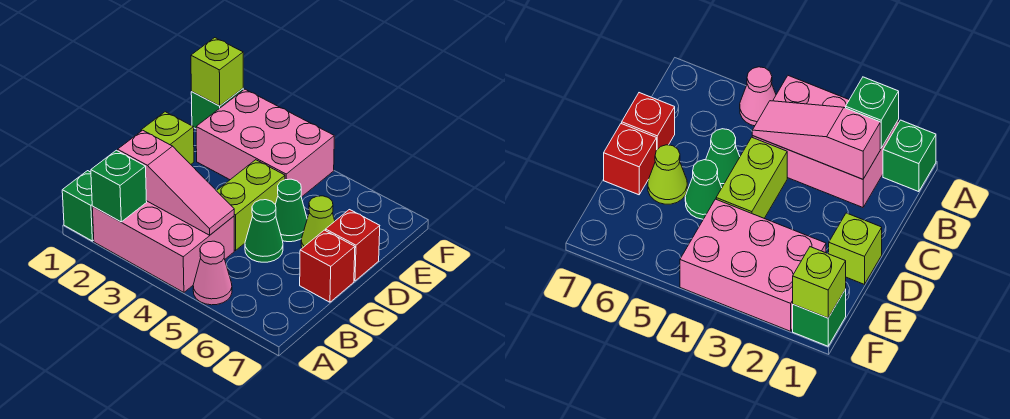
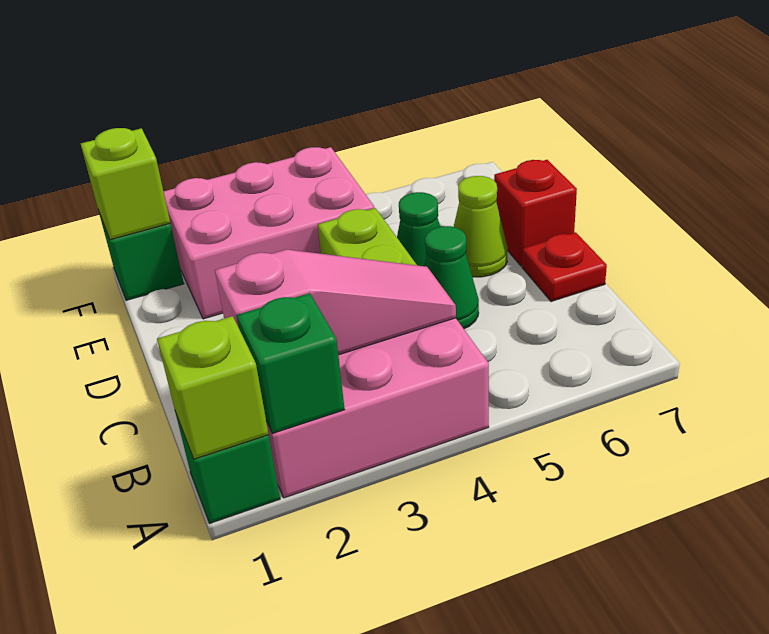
pink 1x1 cone [193,241,232,305] -> none
red 1x1 brick [300,230,355,302] -> red 1x1 plate [522,232,607,302]
lime 1x1 brick [141,112,194,164] -> lime 1x1 brick moved to [157,316,269,459]

